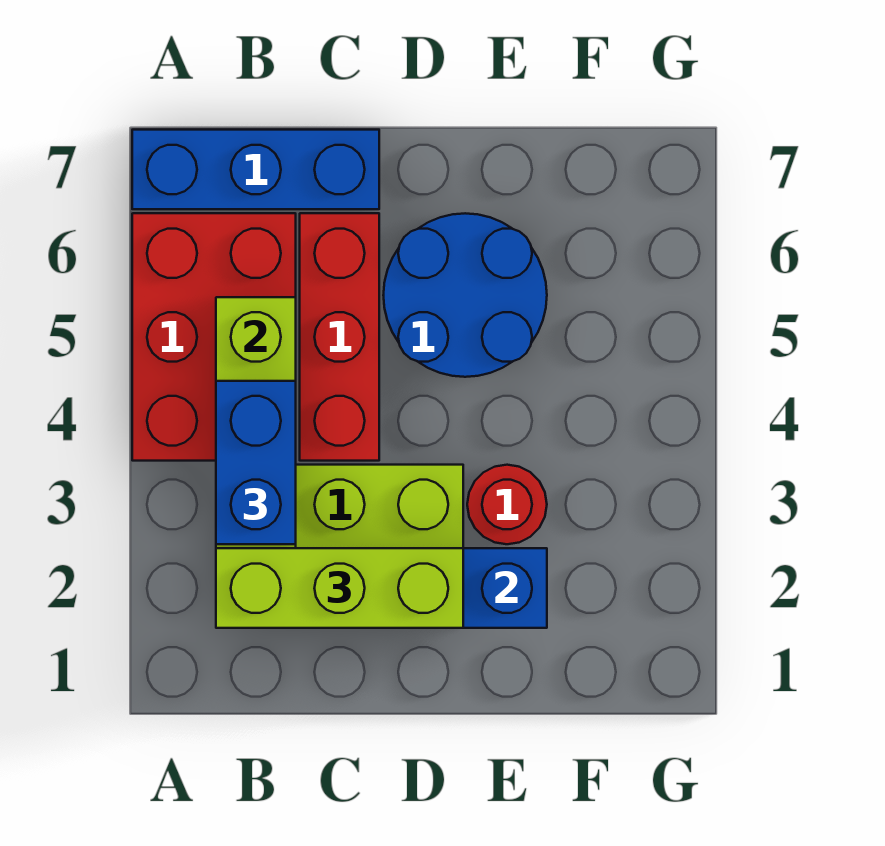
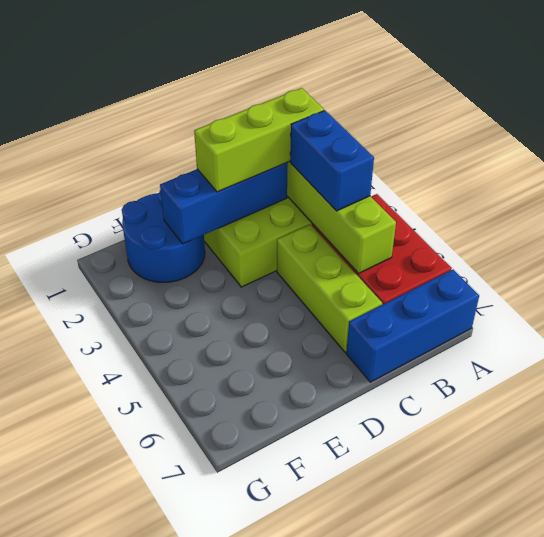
red 1x3 brick [300,213,379,461] -> lime 1x3 brick [277,224,382,352]
blue 2x2 round brick [383,213,547,377] -> blue 2x2 round brick moved to [122,190,205,282]
red 1x1 round brick [467,465,547,544] -> none

